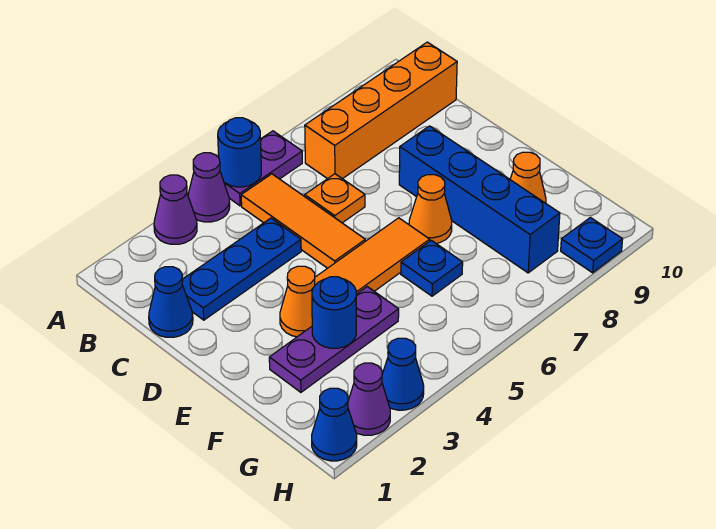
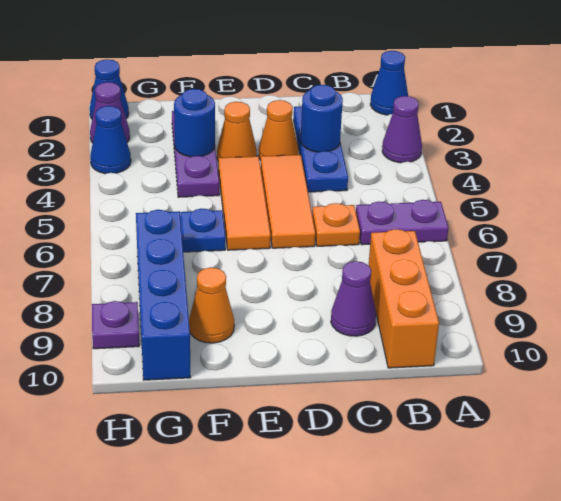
purple 1x1 cone [188,153,230,222] -> purple 1x1 cone moved to [331,261,376,336]
purple 1x2 plate [224,131,302,206] -> purple 1x2 plate turned to [356,200,448,245]
blue 1x1 round brick [218,118,261,187] -> blue 1x1 round brick moved to [301,85,343,152]
orange 1x3 tile [241,174,365,268] -> orange 1x3 tile turned to [261,155,315,248]
orange 1x4 brick [305,42,457,179] -> orange 1x3 brick [369,229,439,368]
blue 1x1 cone [149,267,193,337] -> blue 1x1 cone moved to [370,51,408,115]
blue 1x4 brick [399,126,560,273] -> blue 1x4 brick turned to [136,210,191,380]
orange 1x1 cone [409,175,452,243] -> orange 1x1 cone moved to [259,100,298,160]
blue 1x1 plate [561,218,623,273] -> purple 1x1 plate [92,301,139,349]

